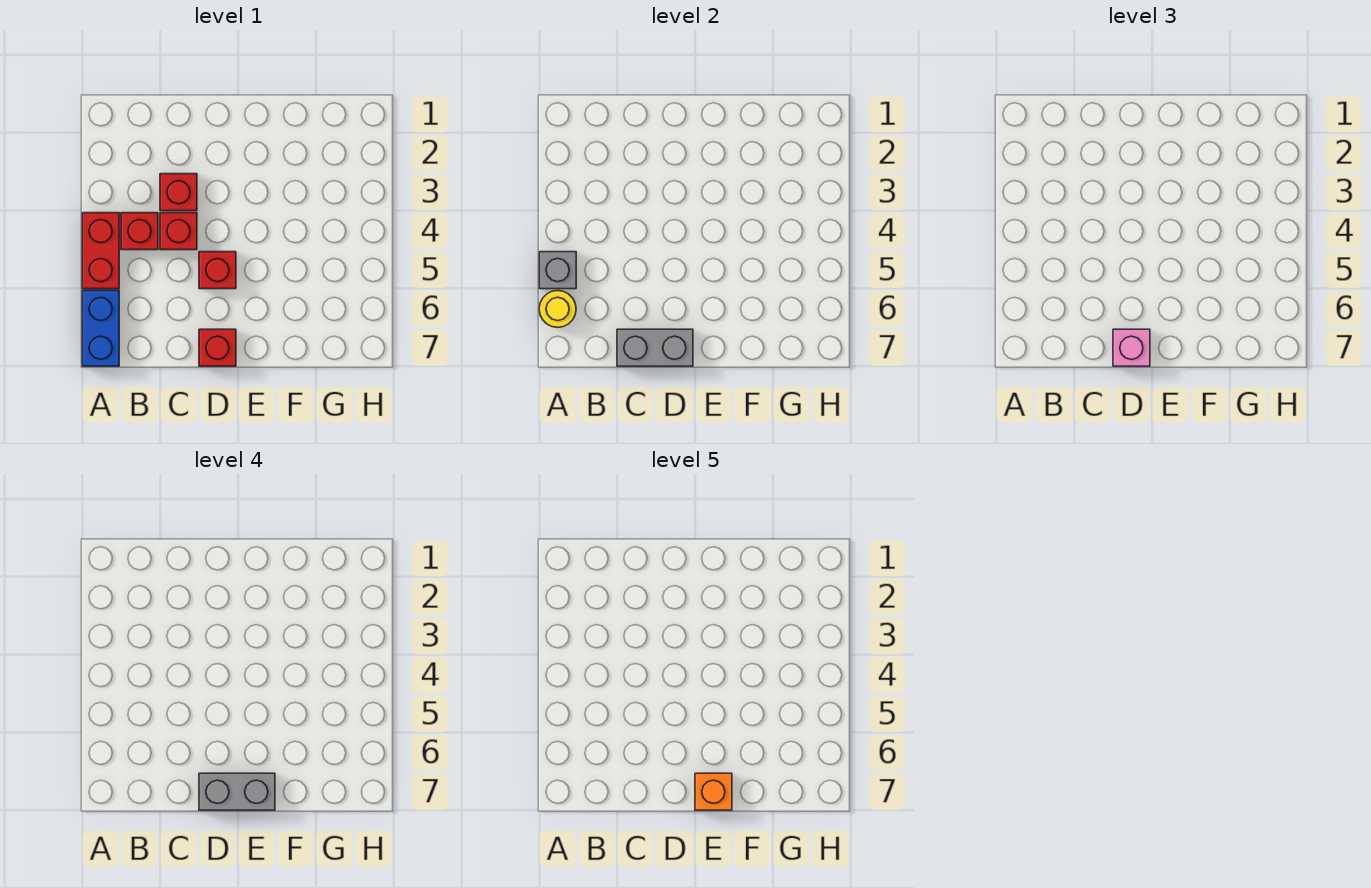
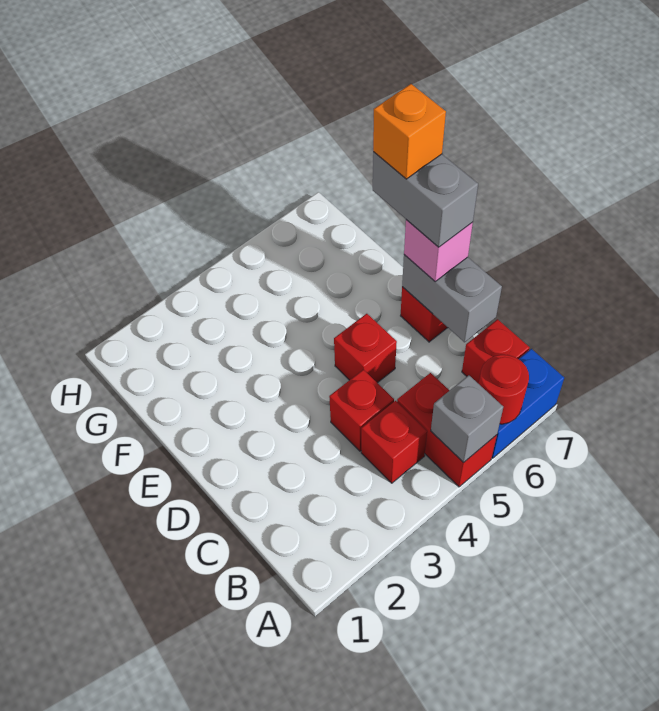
red 1x2 brick [82,213,119,289] -> red 1x2 brick turned to [397,373,497,487]
yellow 1x1 round brick [539,291,576,327] -> red 1x1 round brick [479,355,529,424]
red 1x1 brick [160,174,197,211] -> red 1x1 brick moved to [462,319,529,384]

